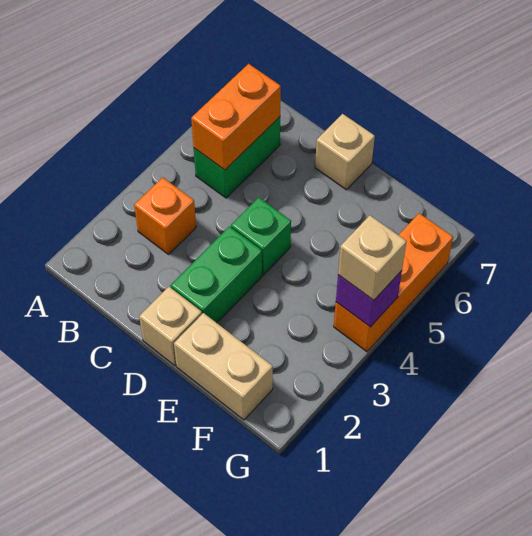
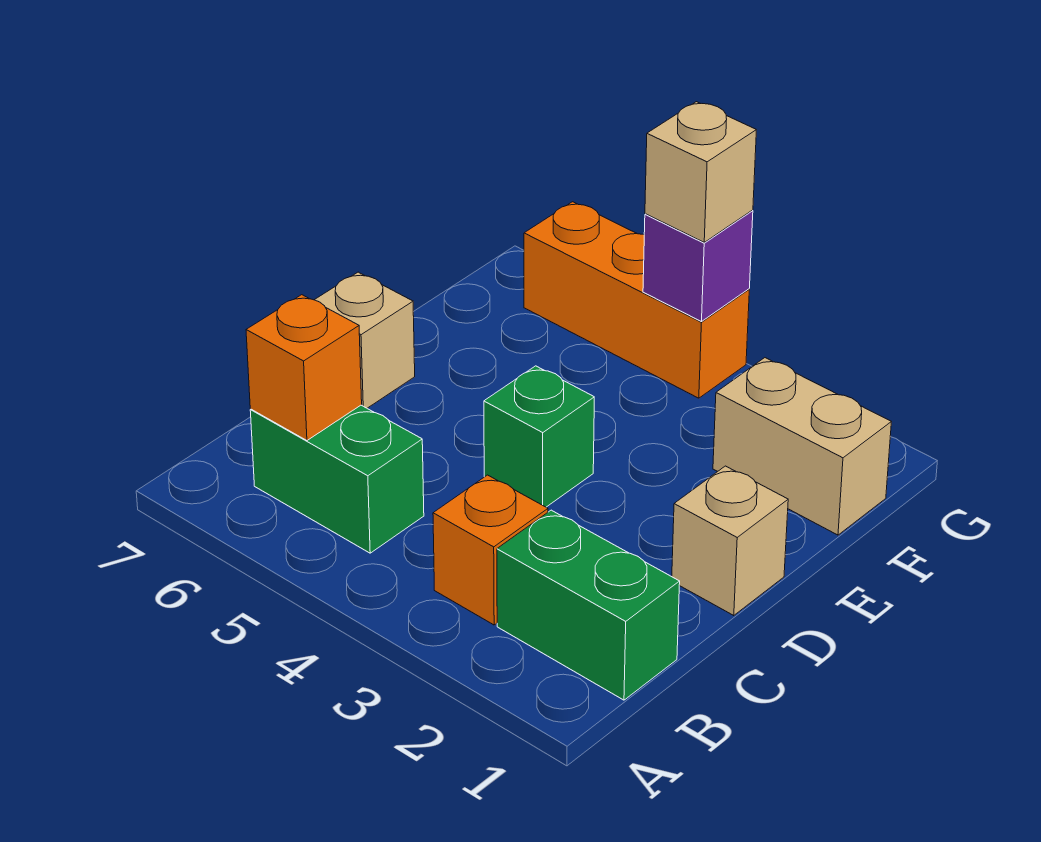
orange 1x2 brick [191,64,281,170] -> orange 1x1 brick [246,295,362,440]
green 1x2 brick [170,226,262,323] -> green 1x2 brick moved to [497,510,680,700]
tan 1x2 brick [174,313,273,420] -> tan 1x2 brick turned to [713,358,891,535]

